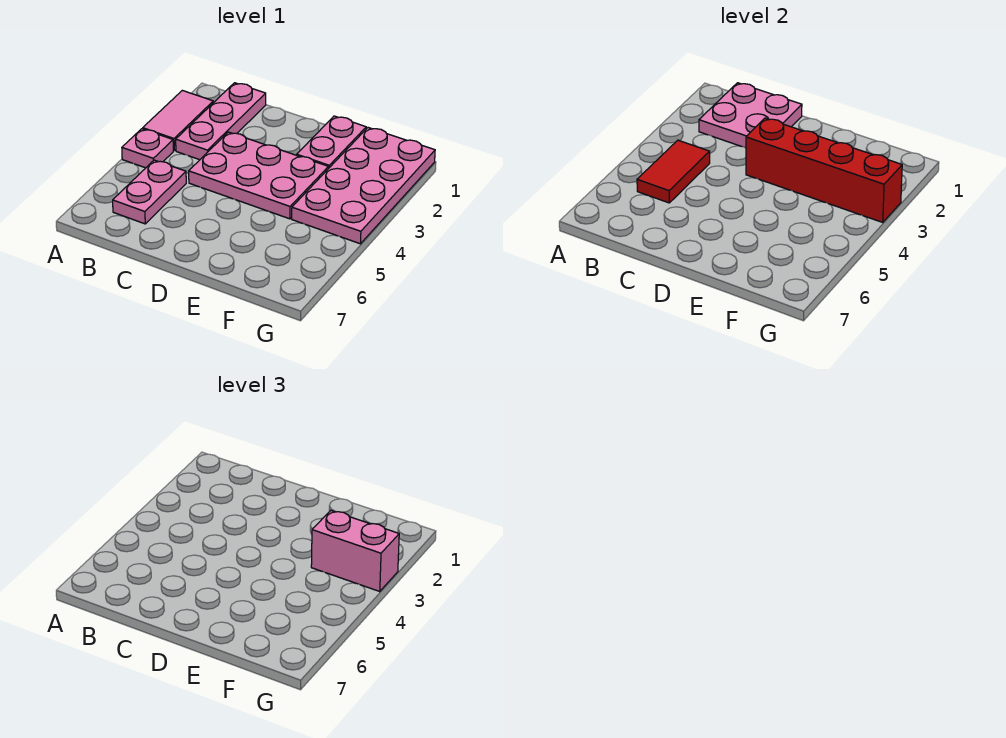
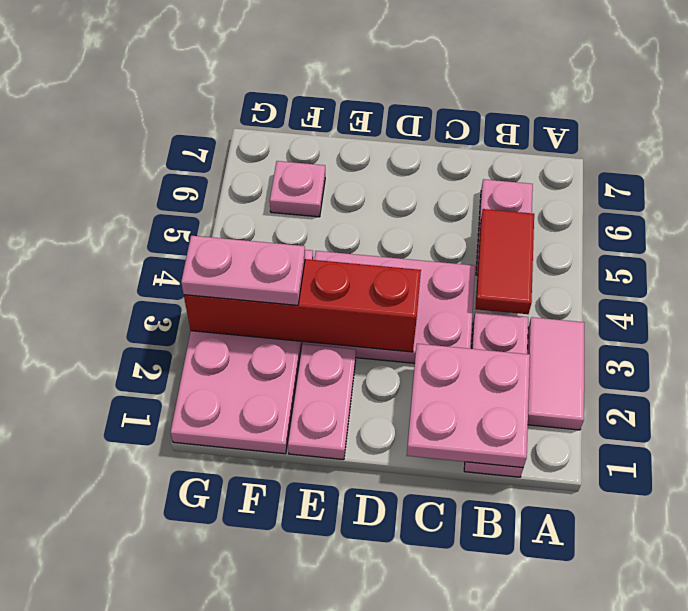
pink 1x1 plate [122,129,173,168] -> pink 1x1 plate moved to [270,161,325,217]
pink 1x2 brick [311,511,399,591] -> pink 1x2 plate [181,236,305,305]

